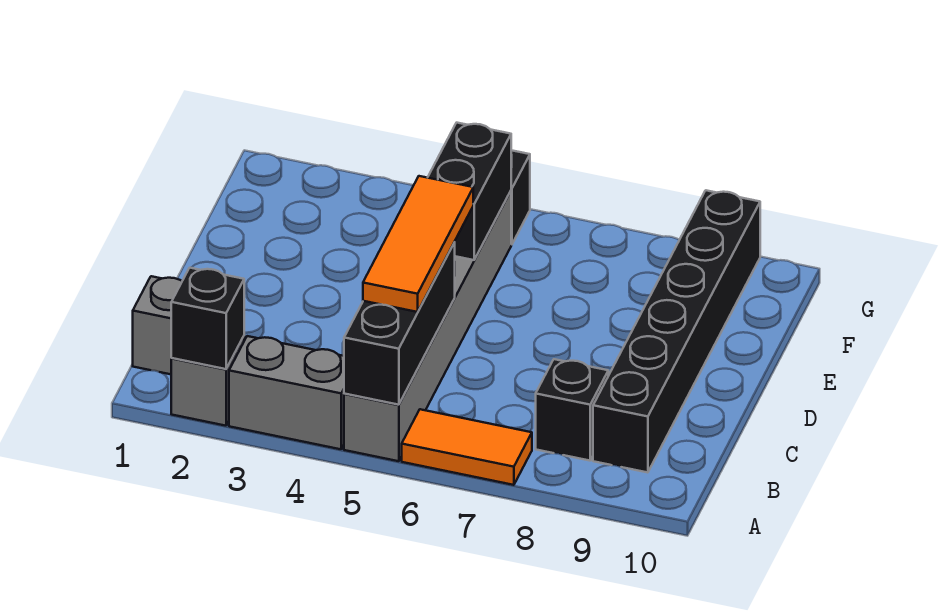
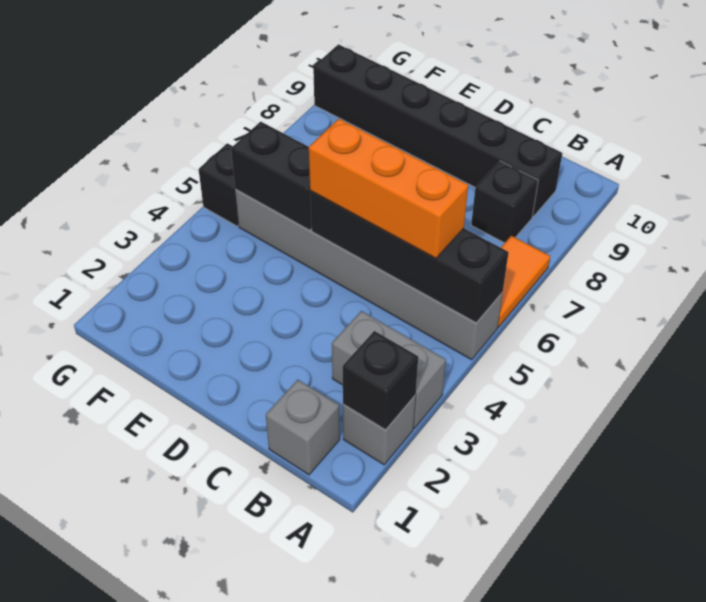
grey 1x2 brick [229,336,344,449] -> grey 1x2 brick turned to [332,311,446,428]
black 1x3 brick [344,243,455,405] -> black 1x4 brick [310,191,509,323]
orange 1x3 tile [363,176,473,312] -> orange 1x3 brick [309,119,468,258]

